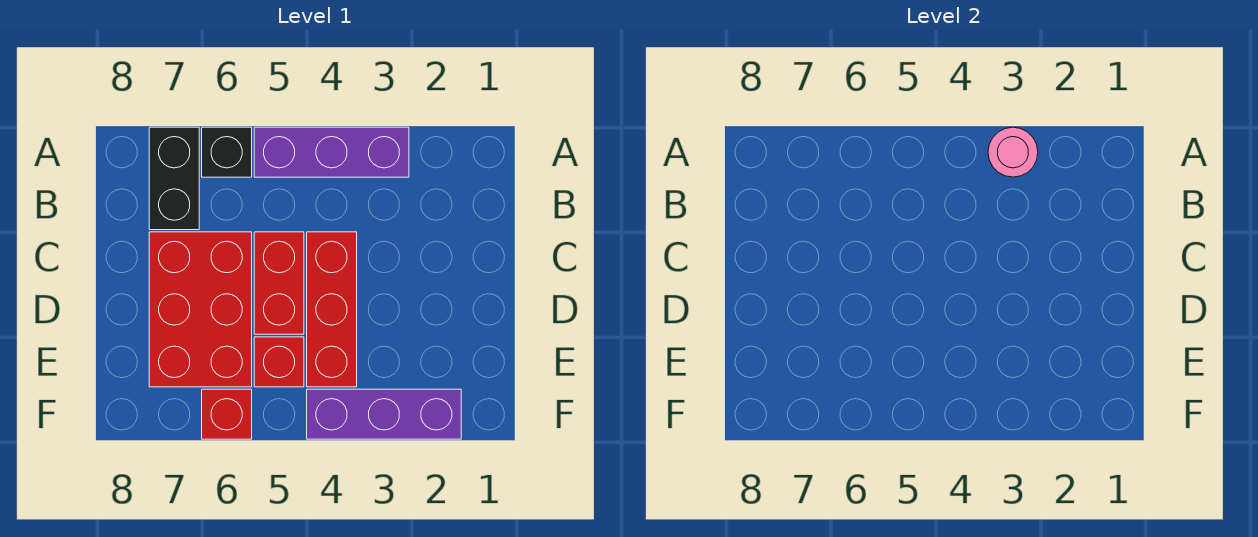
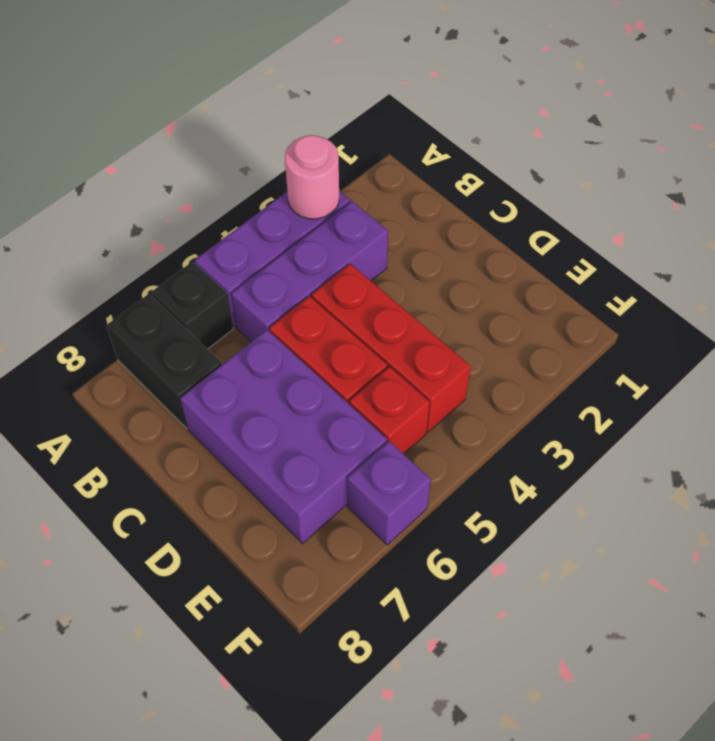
red 2x3 brick [149,232,252,387] -> purple 2x3 brick [180,330,387,543]
purple 1x3 brick [307,389,461,439] -> purple 1x3 brick moved to [231,201,388,342]
red 1x1 brick [202,389,252,439] -> purple 1x1 brick [347,441,431,545]

